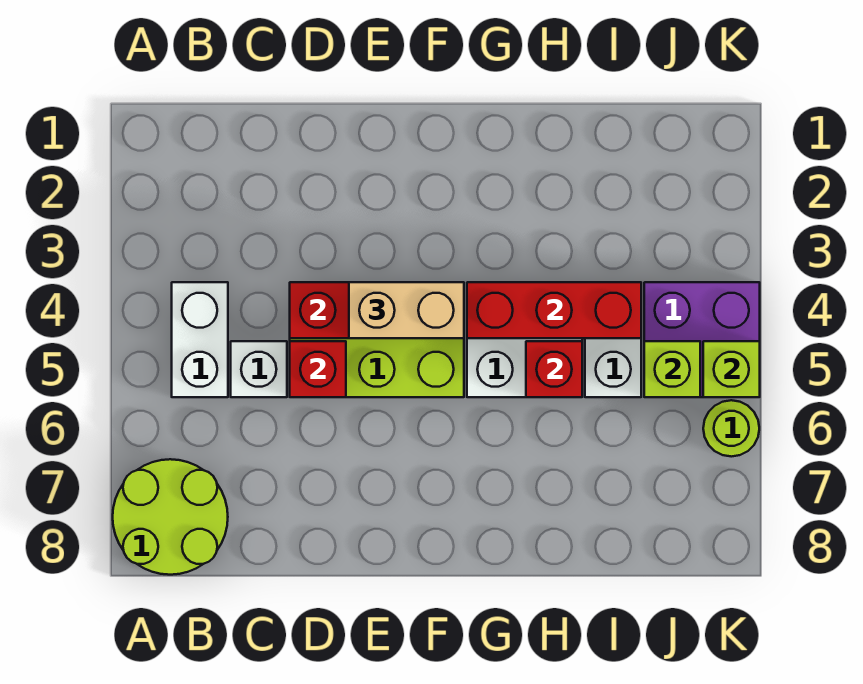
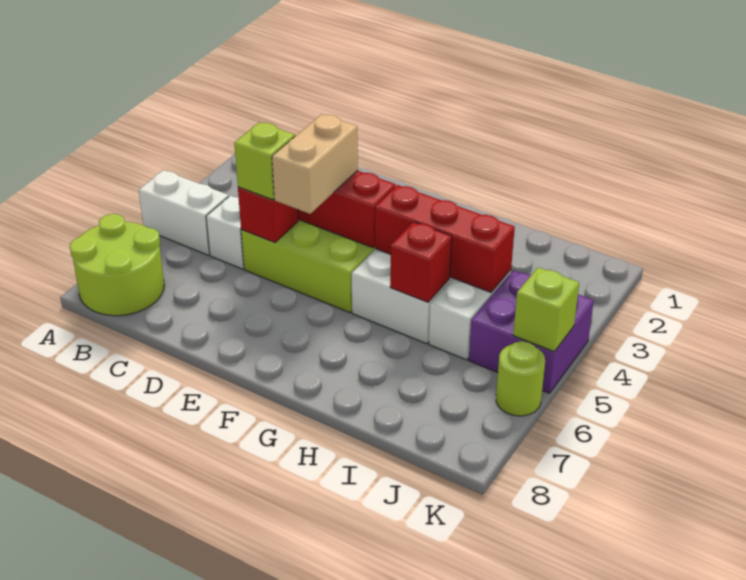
white 1x2 brick [172,282,228,397] -> white 1x2 brick turned to [139,170,229,255]
tan 1x2 brick [349,282,464,338] -> tan 1x2 brick turned to [272,114,358,214]
lime 1x1 brick [644,341,700,397] -> lime 1x1 brick moved to [234,122,295,200]

